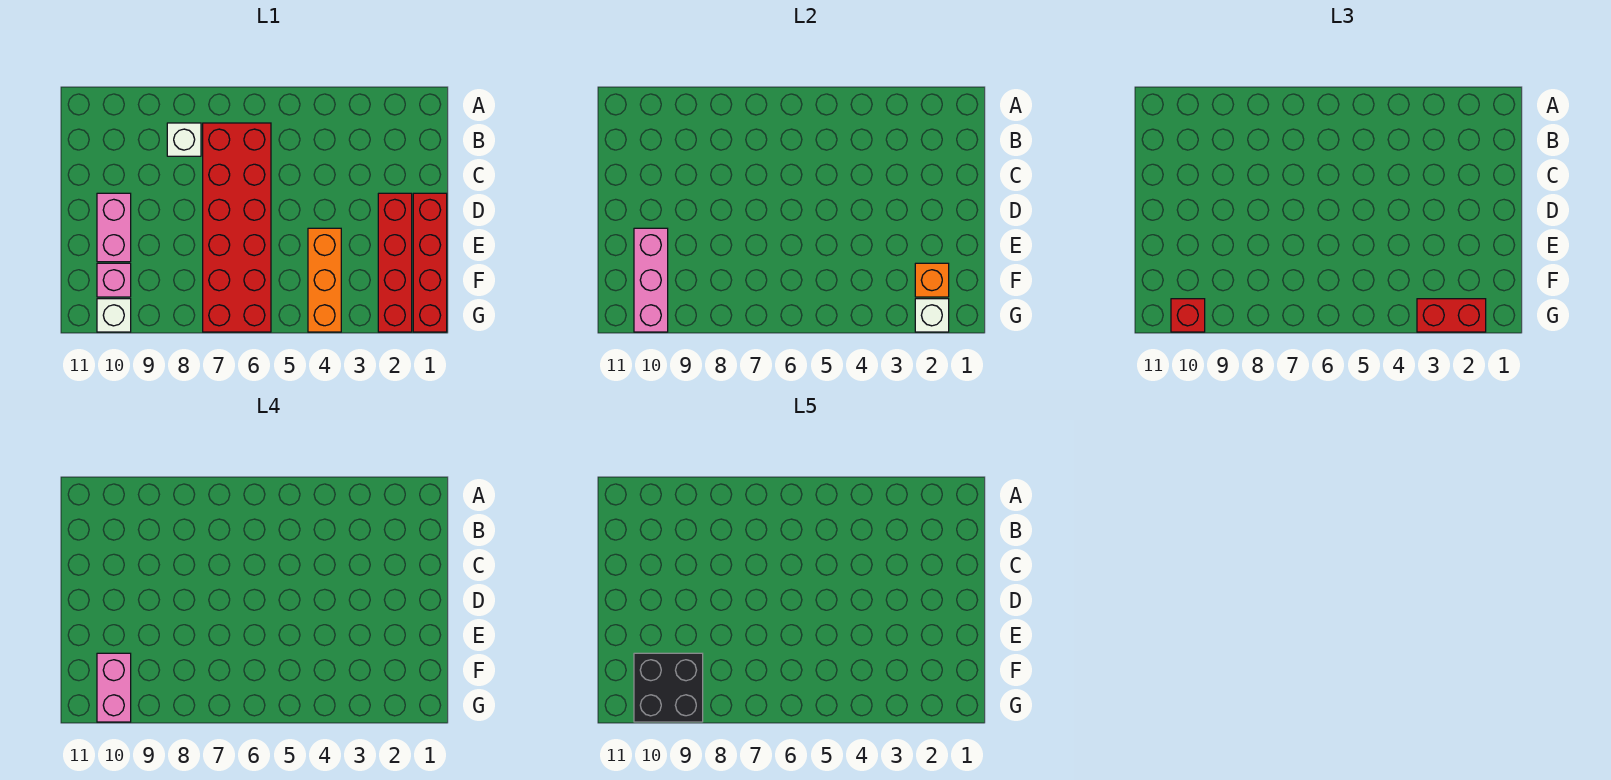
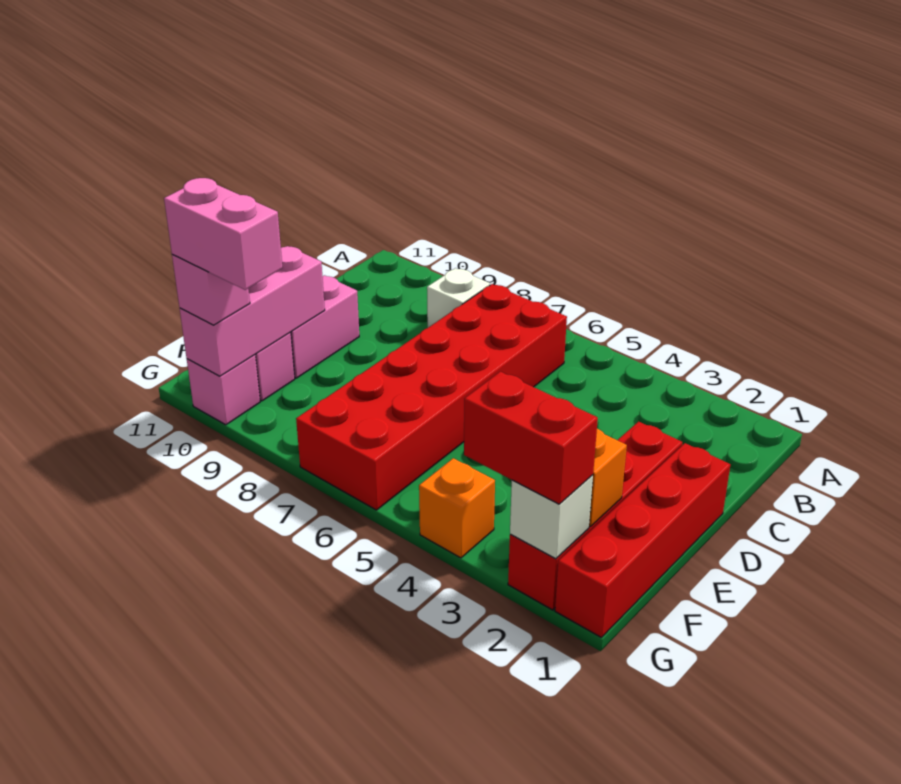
orange 1x3 brick [308,228,341,332] -> orange 1x1 brick [419,458,495,558]
black 2x2 brick [634,653,703,722] -> none
pink 1x2 brick [97,653,131,722] -> pink 1x2 brick turned to [164,178,282,290]
white 1x1 brick [97,299,131,332] -> pink 1x1 brick [187,355,260,425]
red 1x1 brick [1171,299,1205,332] -> pink 1x1 brick [172,254,250,325]

